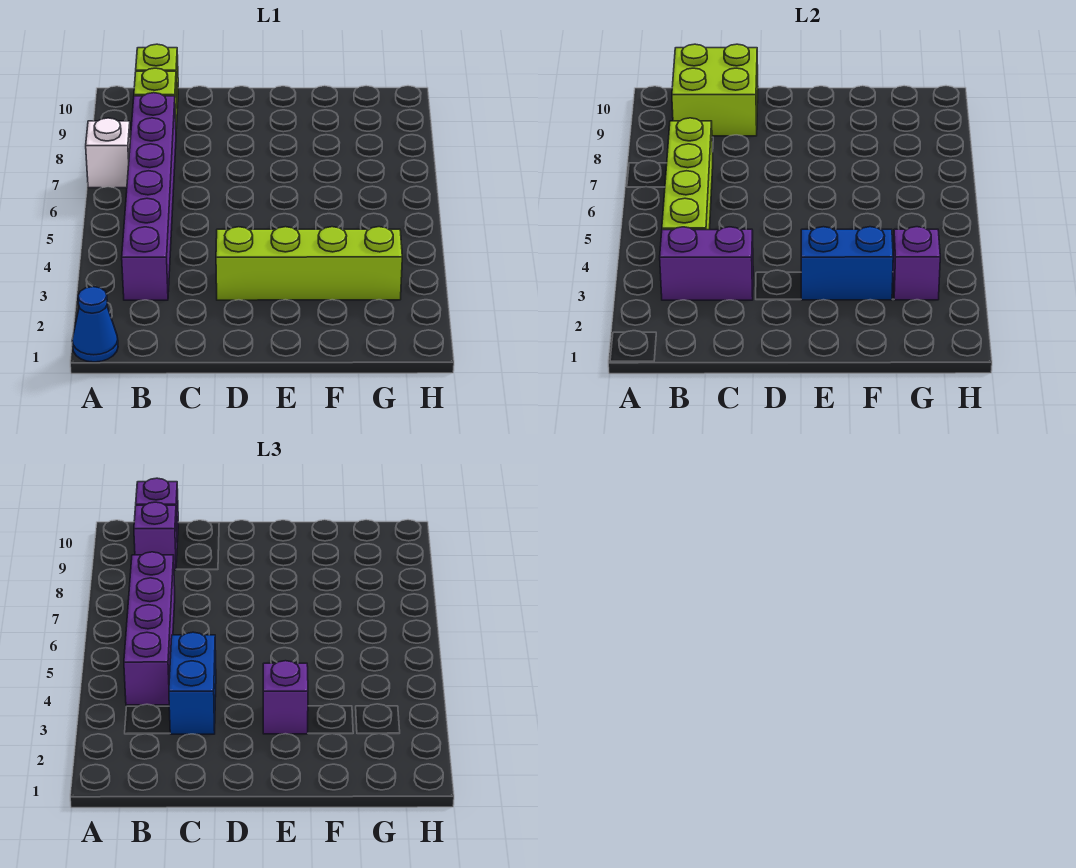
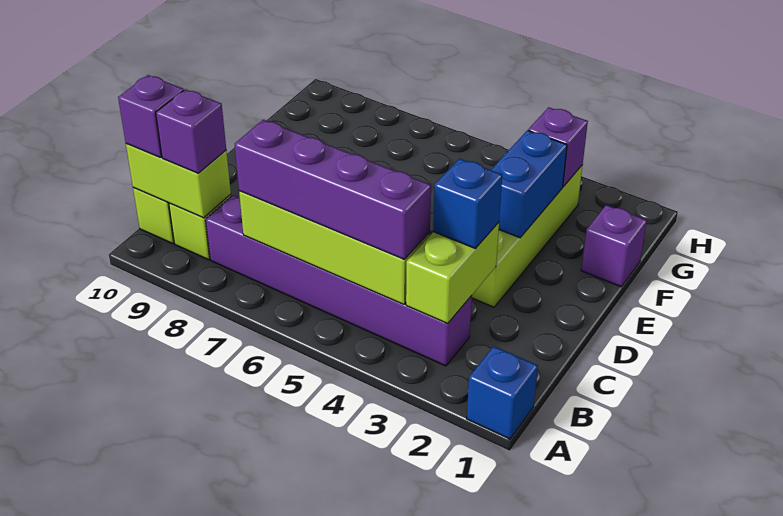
blue 1x1 cone [72,287,118,362] -> blue 1x1 brick [467,346,538,439]
white 1x1 brick [86,118,131,188] -> none
purple 1x2 brick [660,227,753,300] -> lime 1x2 brick [406,222,499,323]
lime 2x2 brick [672,44,758,136] -> lime 1x2 brick [126,144,231,218]
blue 1x2 brick [169,632,216,734] -> blue 1x1 brick [433,159,502,249]
purple 1x1 brick [263,661,308,734] -> purple 1x1 brick moved to [581,205,647,287]

